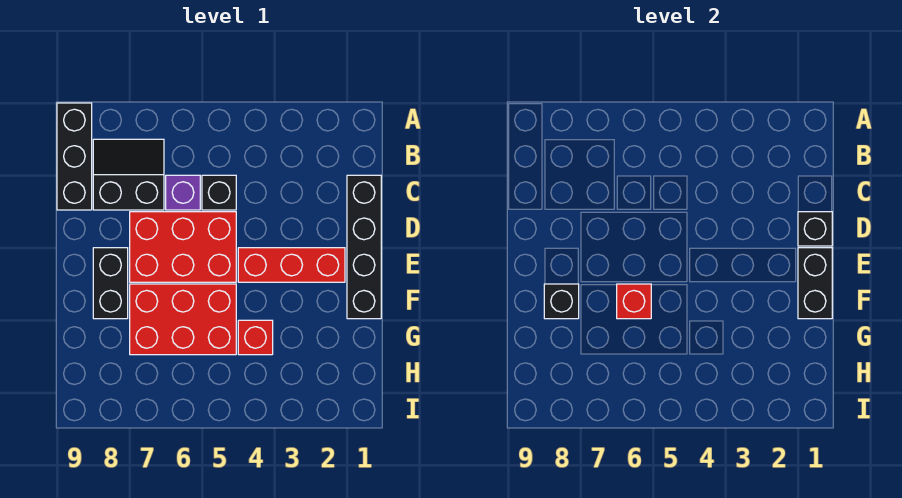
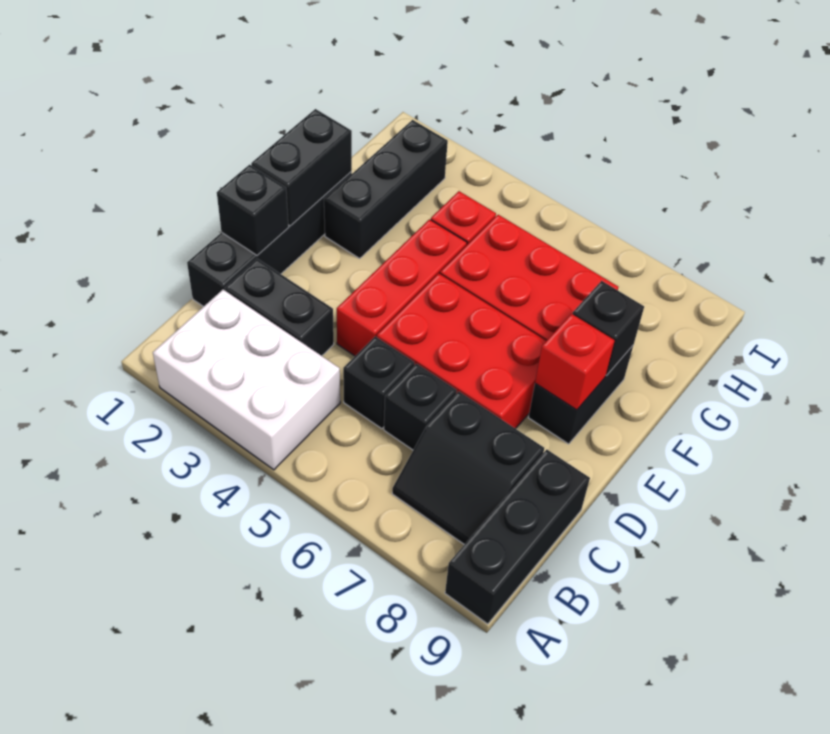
none -> white 2x3 brick [153,290,340,470]
none -> black 1x2 brick [225,259,334,356]
purple 1x1 brick [166,175,200,210] -> black 1x1 brick [384,364,457,450]
red 1x3 brick [238,248,345,282] -> red 1x3 brick turned to [337,219,467,356]
none -> black 1x3 brick [324,120,448,258]
red 1x1 brick [617,284,651,319] -> red 1x1 brick moved to [535,314,615,410]

